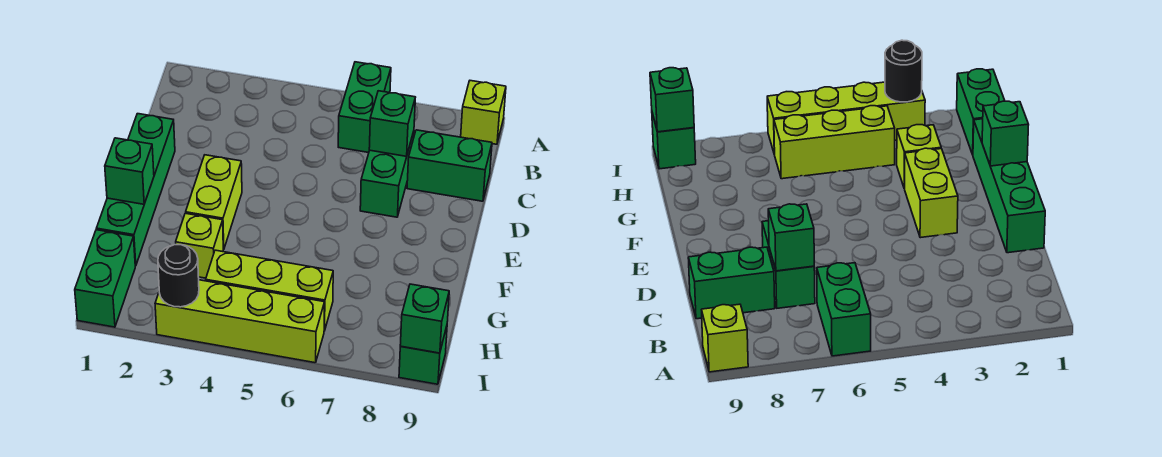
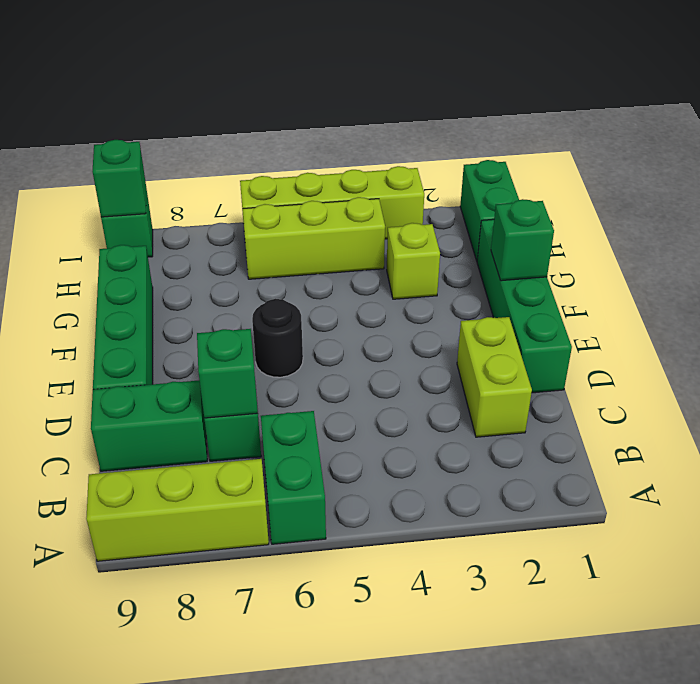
lime 1x1 brick [461,81,506,144] -> lime 1x3 brick [86,459,269,561]
none -> green 1x4 brick [93,245,153,389]
lime 1x2 brick [186,155,242,250] -> lime 1x2 brick moved to [457,317,532,437]
black 1x1 round brick [158,245,199,307] -> black 1x1 round brick moved to [252,299,303,377]

